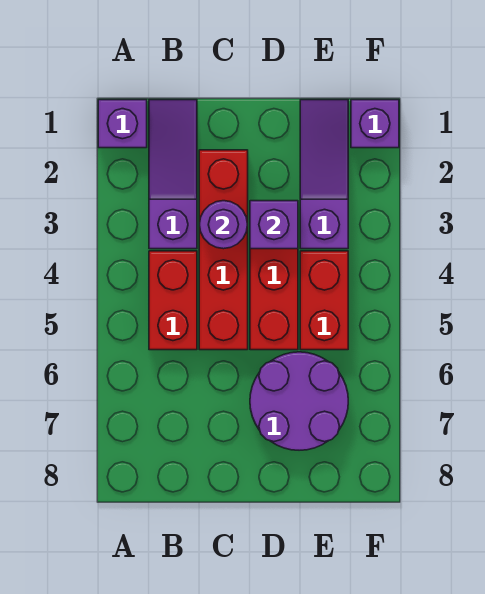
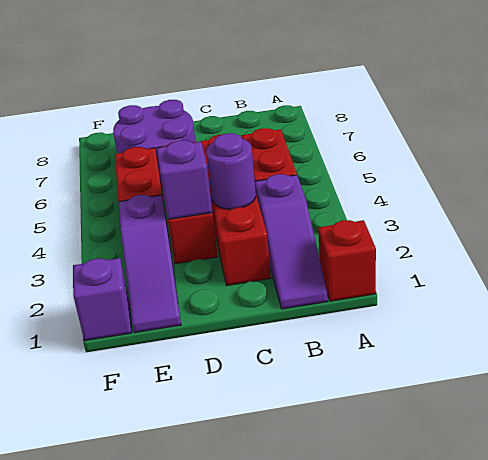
purple 1x1 brick [98,100,147,148] -> red 1x1 brick [318,220,376,301]

